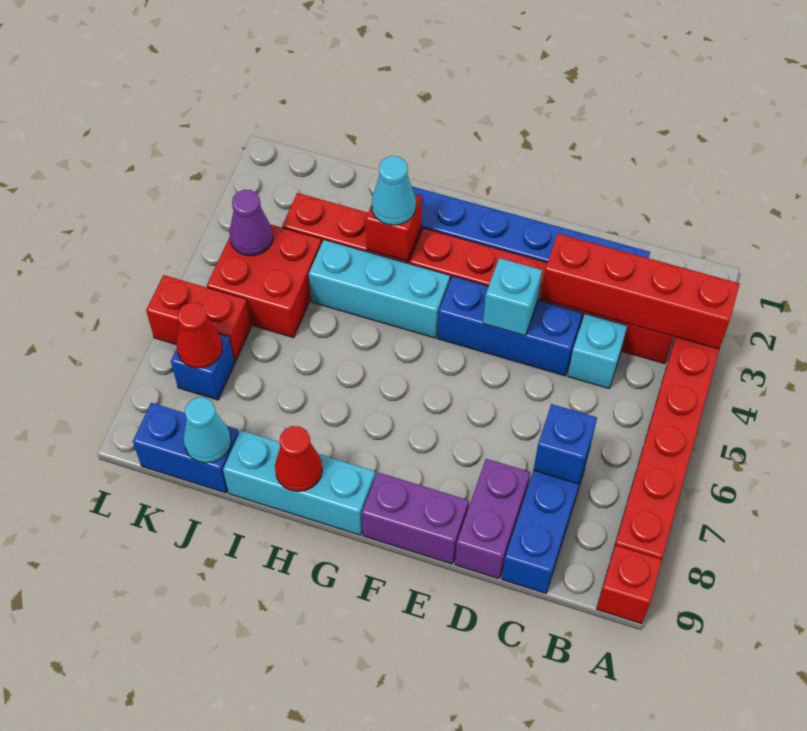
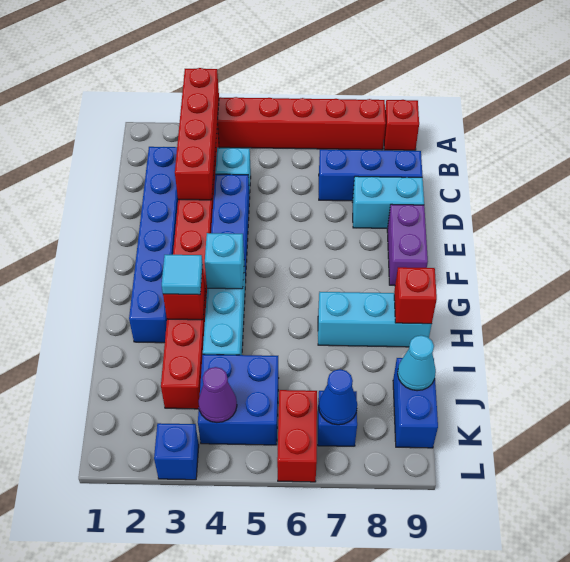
blue 1x1 brick [534,404,597,484] -> blue 1x1 brick moved to [154,423,199,480]
purple 1x2 brick [455,459,530,579] -> cyan 1x2 brick [352,176,424,228]
cyan 1x1 brick [483,258,542,336] -> cyan 1x1 brick moved to [205,233,244,289]
cyan 1x3 brick [223,430,375,535] -> cyan 1x3 brick turned to [318,292,432,347]
cyan 1x1 cone [372,156,416,225] -> cyan 1x1 tile [162,255,203,295]
red 1x1 cone [275,426,322,492] -> red 1x1 brick [394,267,437,324]
red 2x2 brick [207,225,322,338] -> blue 2x2 brick [198,354,279,445]
red 1x1 cone [176,302,222,368] -> blue 1x1 cone [319,369,357,425]

